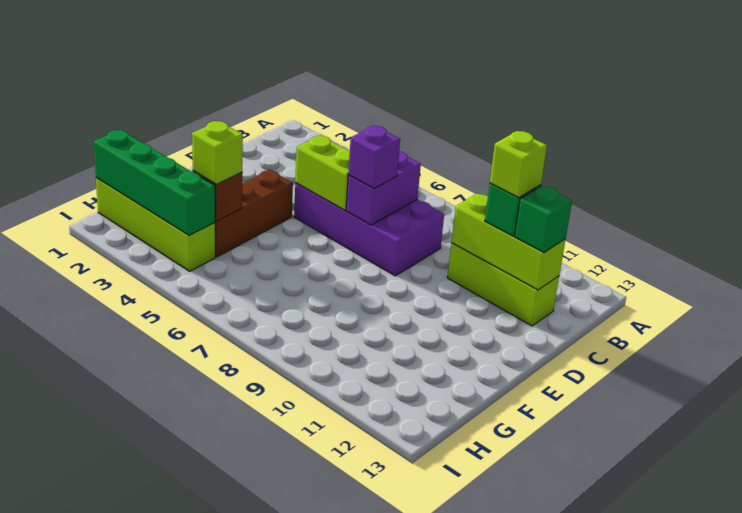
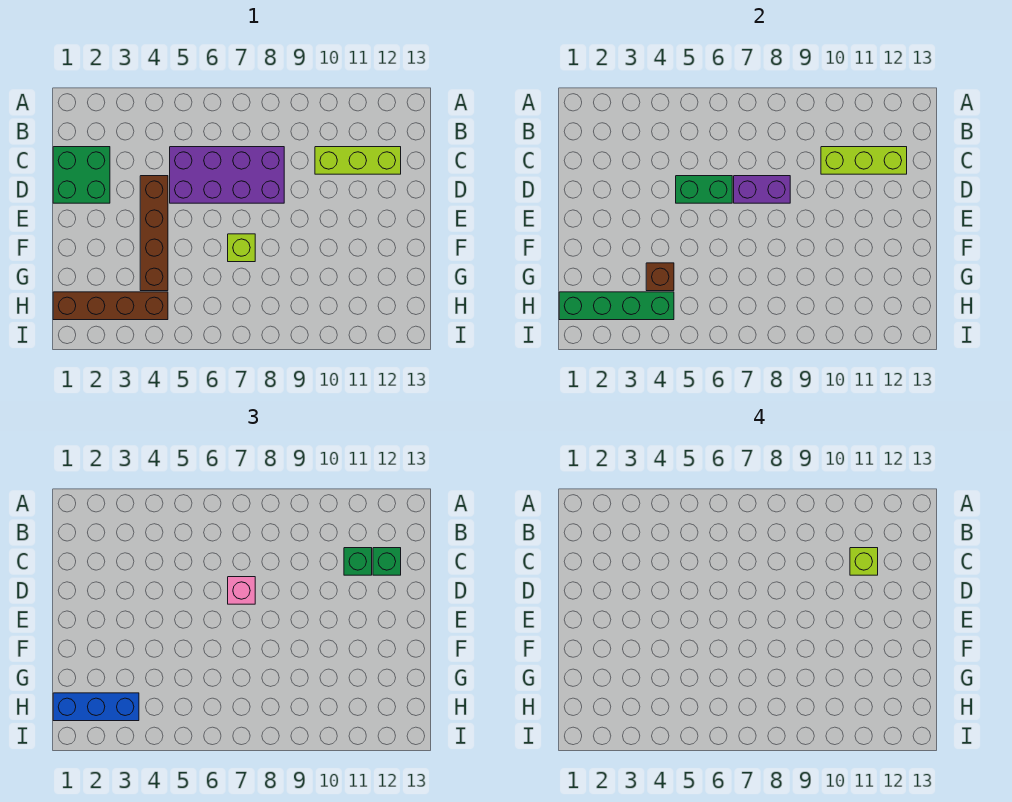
none -> green 2x2 brick [53,147,110,203]
purple 1x2 brick [346,151,421,225] -> purple 1x2 brick turned to [734,176,790,203]
lime 1x2 brick [295,136,350,210] -> green 1x2 brick [676,176,732,203]
purple 1x1 brick [348,126,400,189] -> pink 1x1 brick [228,577,255,604]
brown 1x3 brick [215,170,293,257] -> brown 1x4 brick [140,176,168,291]
lime 1x1 brick [192,121,243,185] -> lime 1x1 brick moved to [228,234,255,262]
lime 1x4 brick [96,178,215,271] -> brown 1x4 brick [53,292,168,320]
none -> blue 1x3 brick [53,693,139,721]

